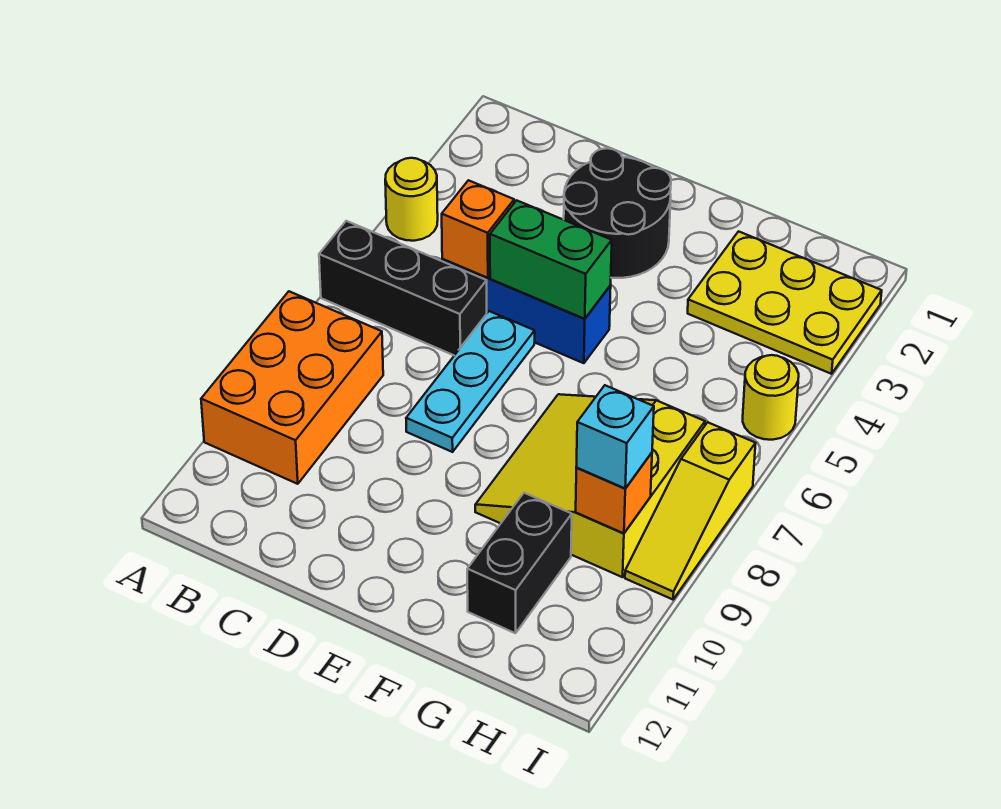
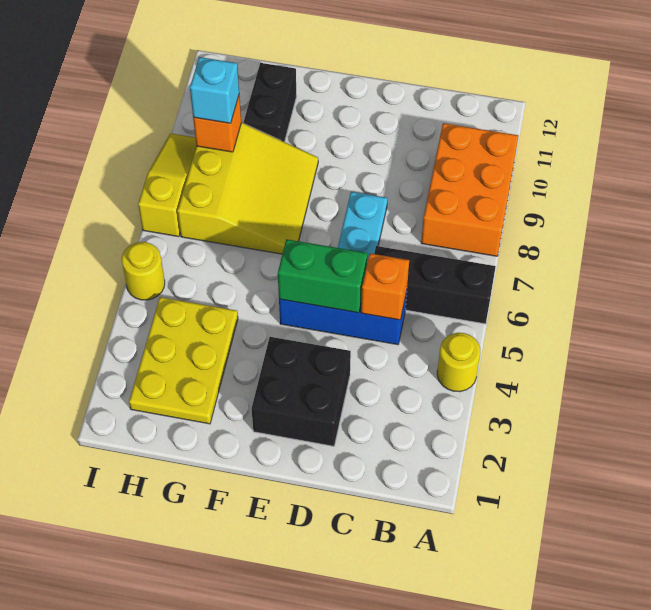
black 2x2 round brick [564,148,671,278] -> black 2x2 brick [252,337,351,446]
yellow 2x3 plate [688,231,882,374] -> yellow 2x3 plate turned to [129,297,238,424]

